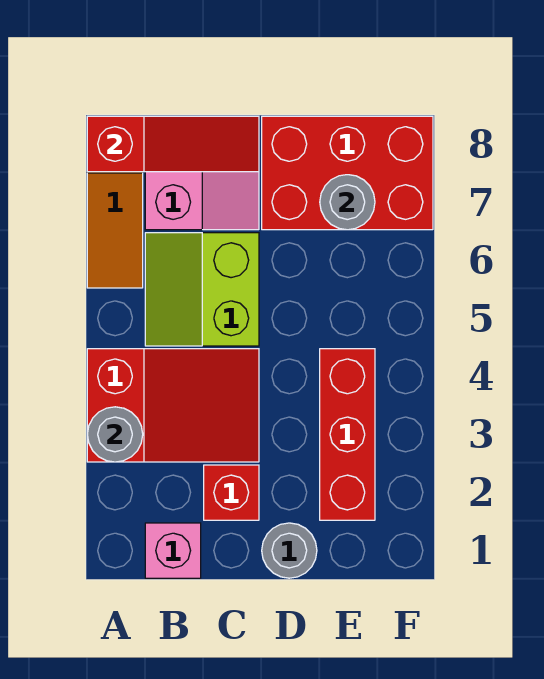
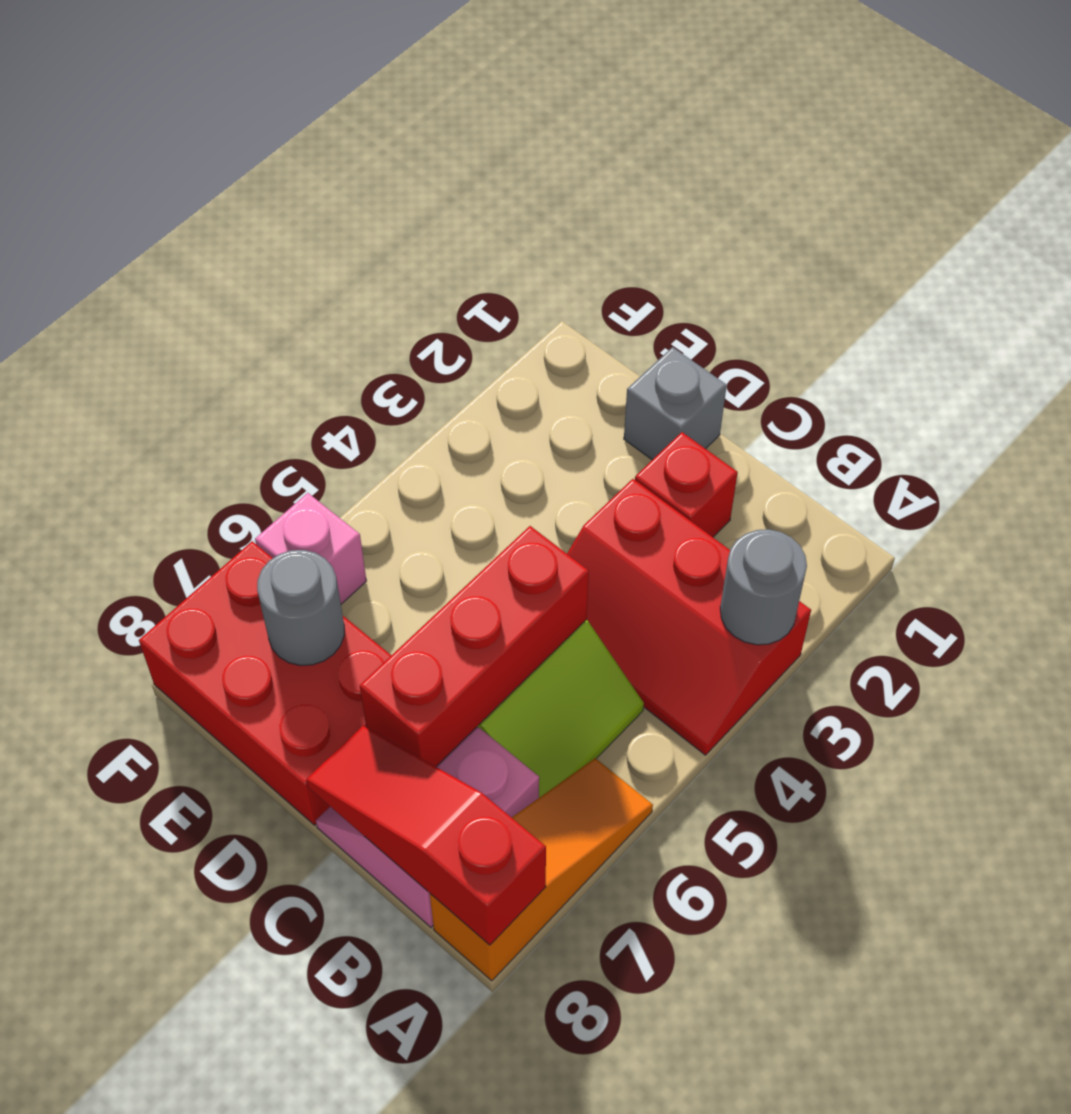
red 2x3 slope [87,349,259,462] -> red 2x3 slope turned to [567,479,811,755]
pink 1x1 brick [145,523,201,578] -> pink 1x1 brick moved to [255,493,366,604]
grey 1x1 round brick [262,523,317,578] -> grey 1x1 brick [624,347,727,460]
red 1x3 brick [320,349,375,520] -> red 1x3 brick moved to [360,526,589,767]

